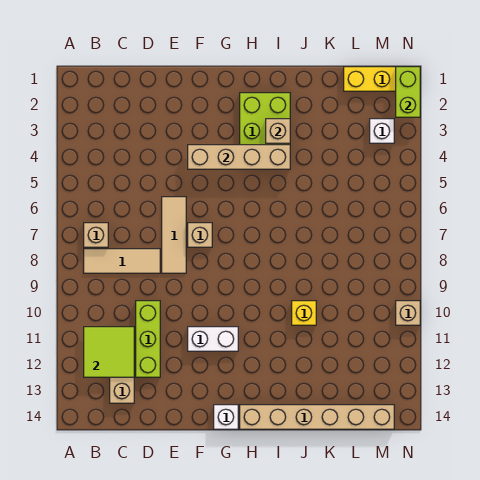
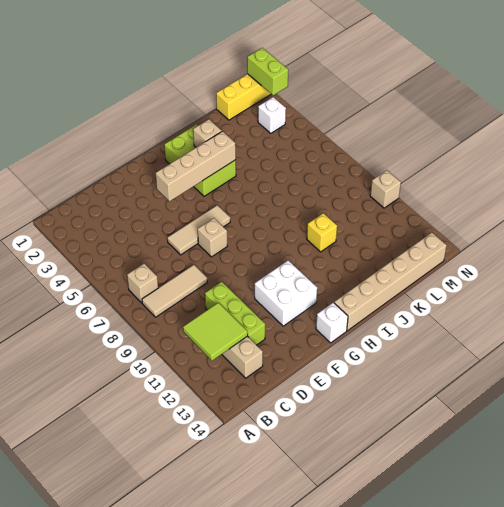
tan 1x3 tile [162,197,186,273] -> tan 1x3 tile turned to [167,205,230,255]
white 1x2 brick [188,327,238,351] -> white 2x2 brick [255,261,317,326]

